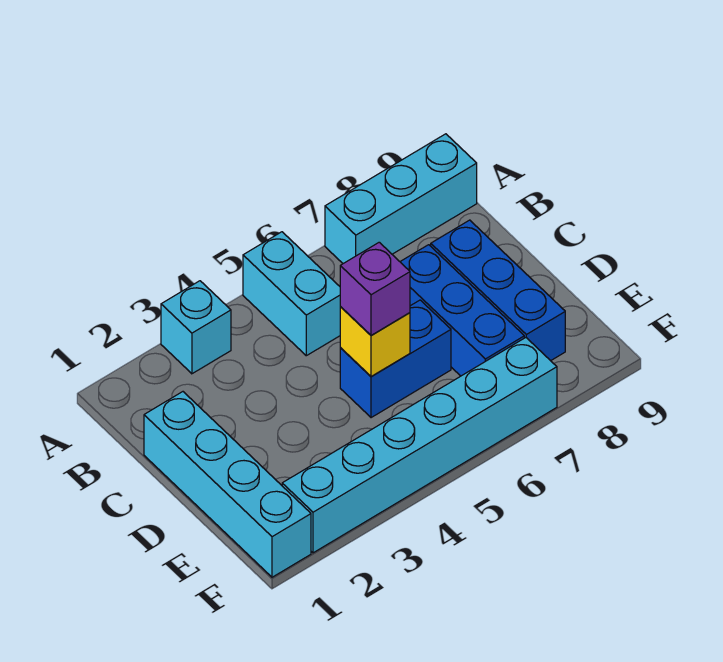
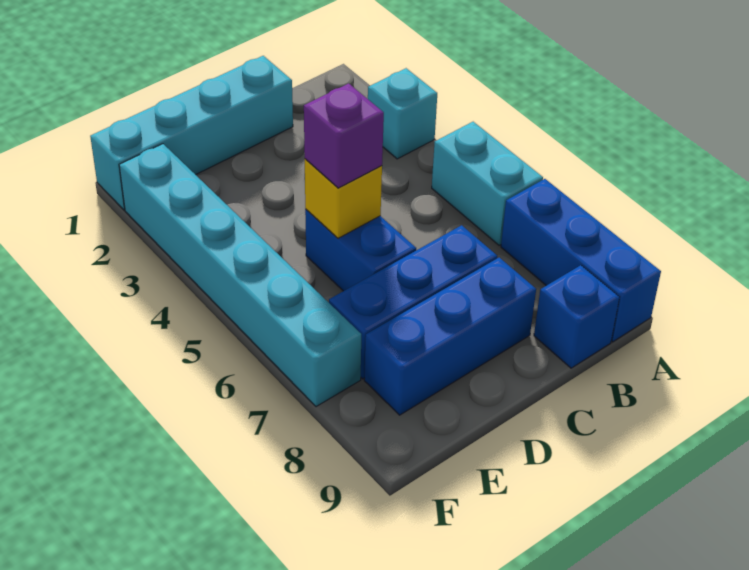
cyan 1x2 brick [243,232,340,356] -> cyan 1x2 brick turned to [432,122,543,245]
cyan 1x3 brick [325,134,477,264] -> blue 1x3 brick [501,179,661,342]
none -> blue 1x1 brick [534,265,620,368]

